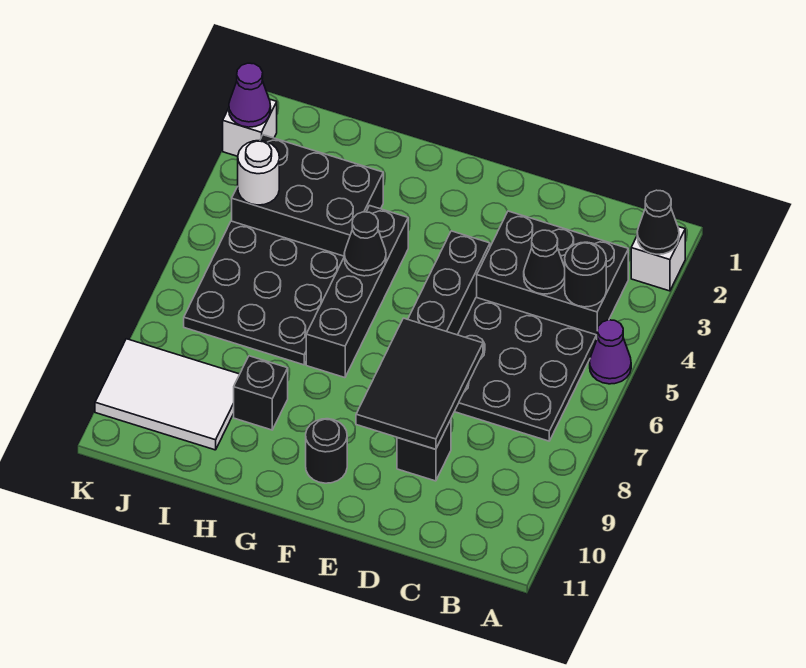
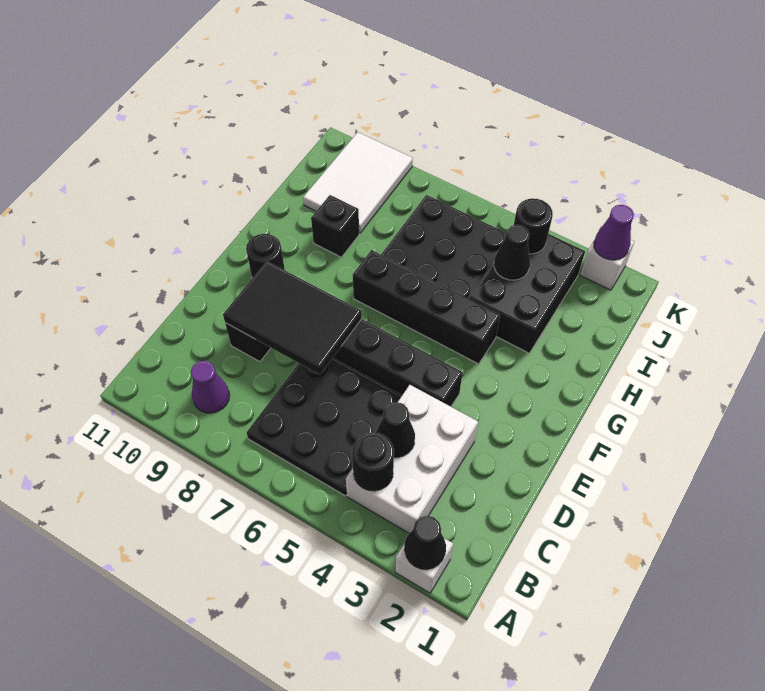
purple 1x1 cone [590,320,631,384] -> purple 1x1 cone moved to [191,361,230,413]
black 2x3 brick [477,211,628,335] -> white 2x3 brick [346,385,478,534]
black 1x1 cone [344,212,386,276] -> black 1x1 cone moved to [494,225,530,280]
white 1x1 round brick [238,140,279,205] -> black 1x1 round brick [514,198,553,254]

